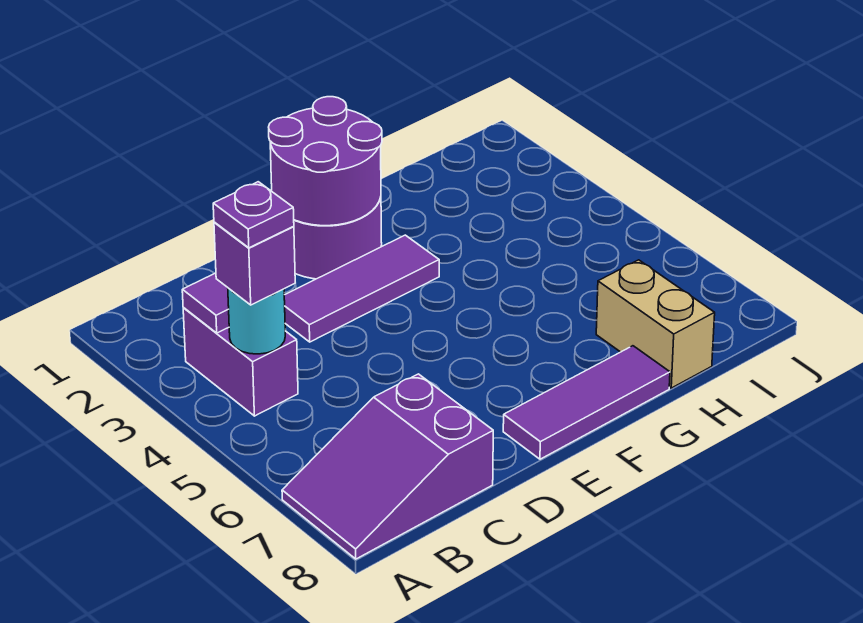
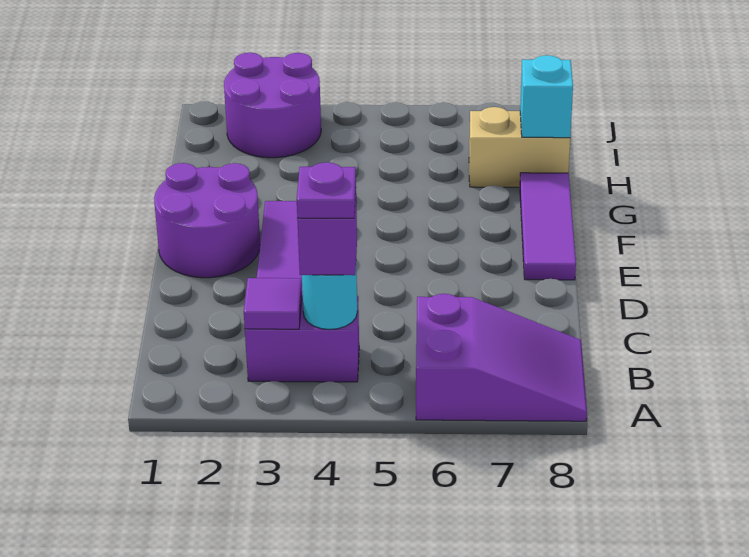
purple 2x3 slope [282,374,493,559] -> purple 2x3 slope turned to [416,294,587,421]
purple 2x2 round brick [269,97,382,226] -> purple 2x2 round brick moved to [224,53,321,158]
none -> cyan 1x1 brick [520,55,573,138]

